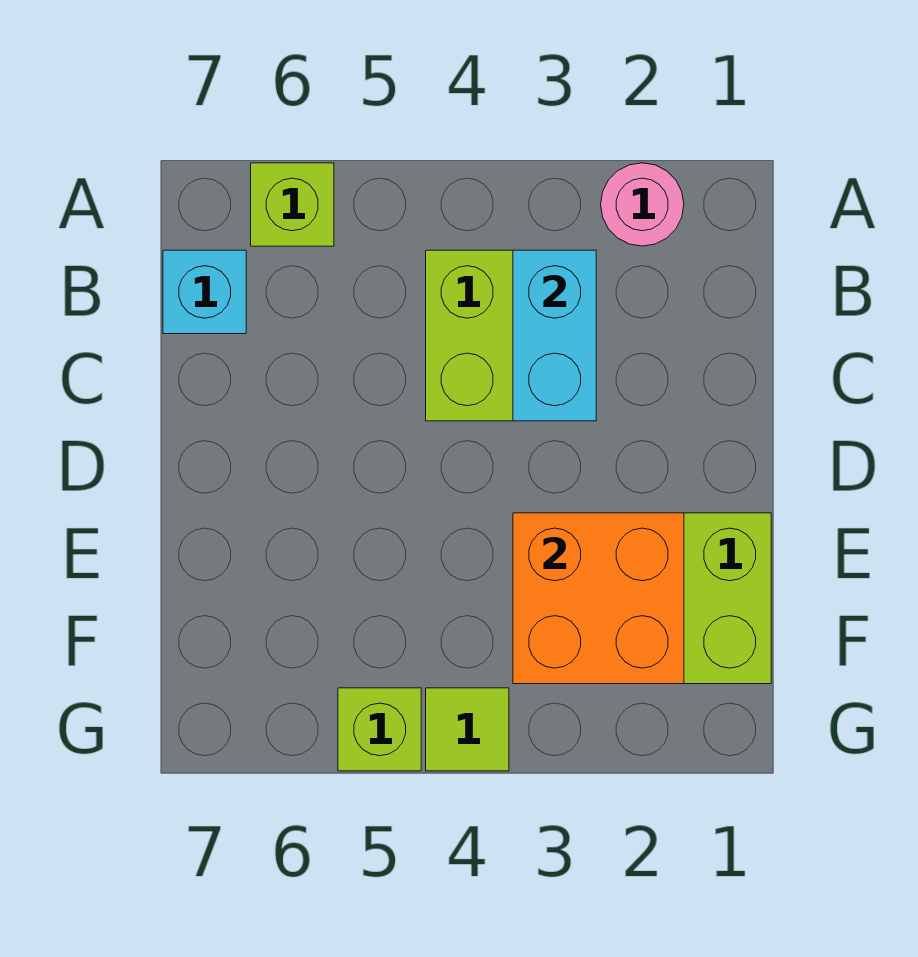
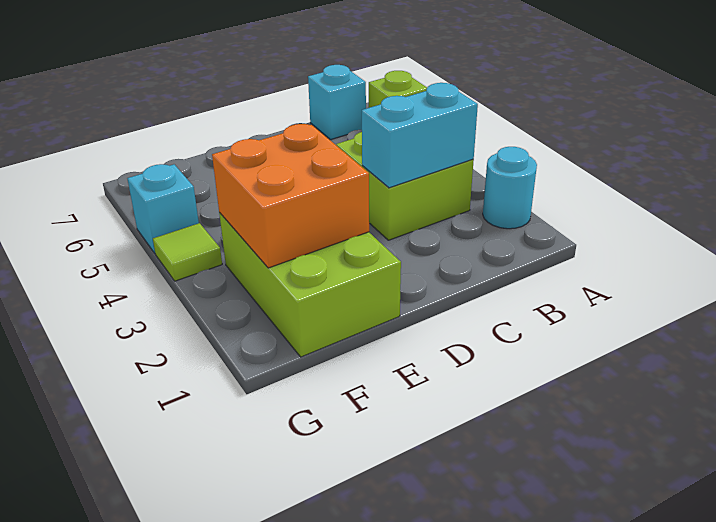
pink 1x1 round brick [601,163,684,246] -> cyan 1x1 round brick [483,147,537,229]
lime 1x1 brick [338,688,421,771] -> cyan 1x1 brick [127,164,199,253]

